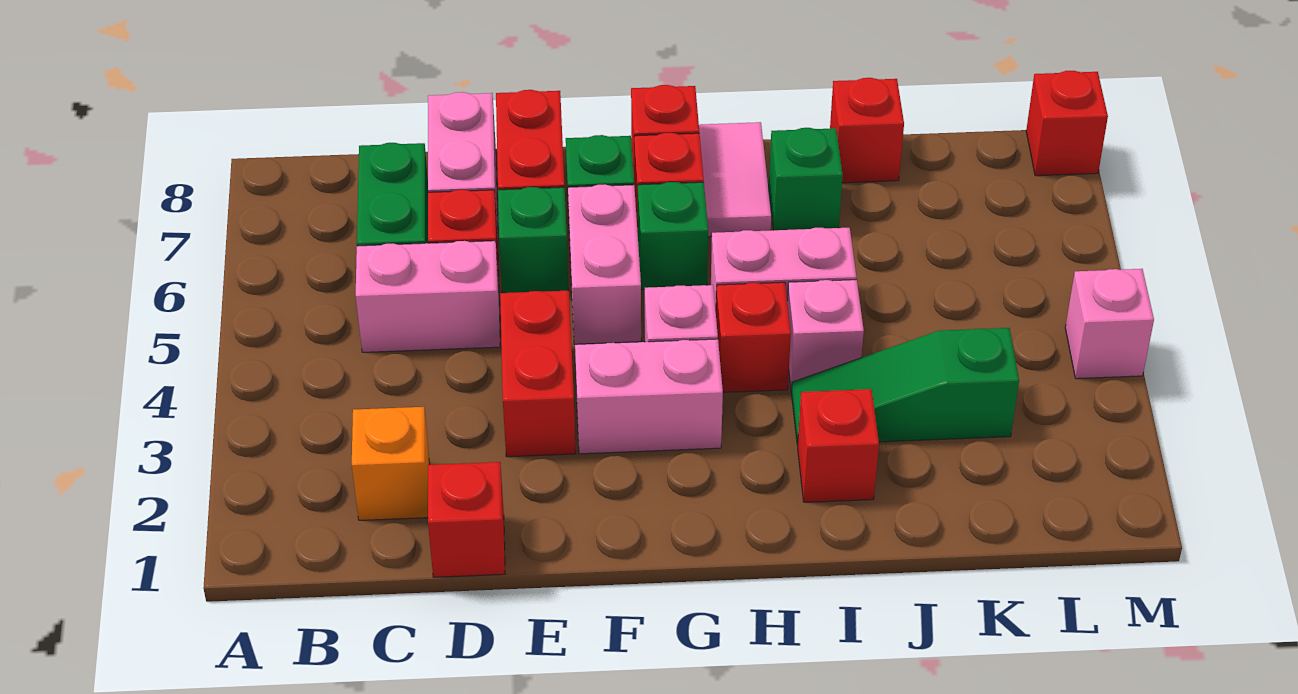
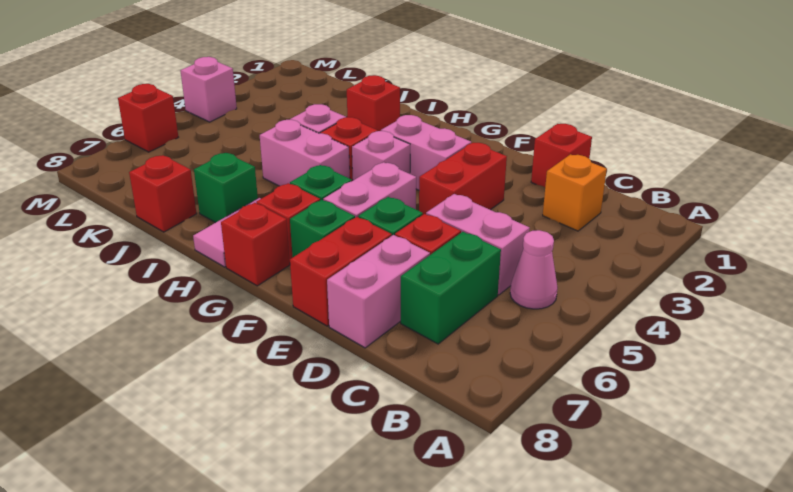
none -> pink 1x1 cone [510,230,558,309]
green 1x3 slope [791,328,1019,445] -> none
red 1x1 brick [1026,71,1108,176] -> red 1x1 brick moved to [118,84,178,152]

